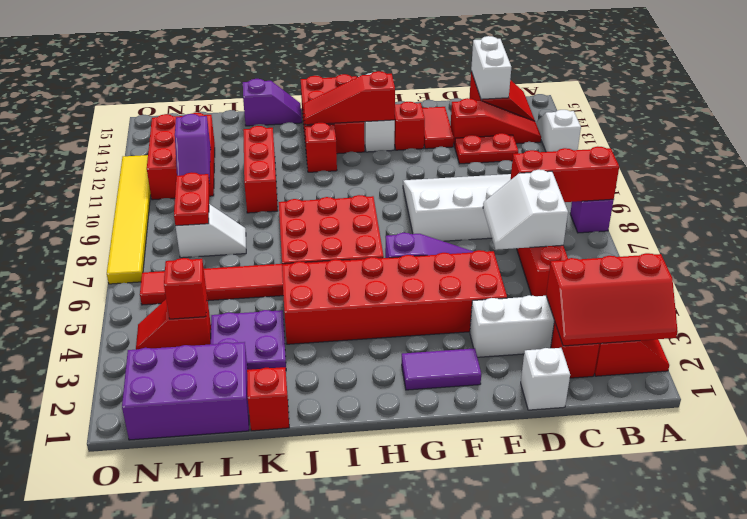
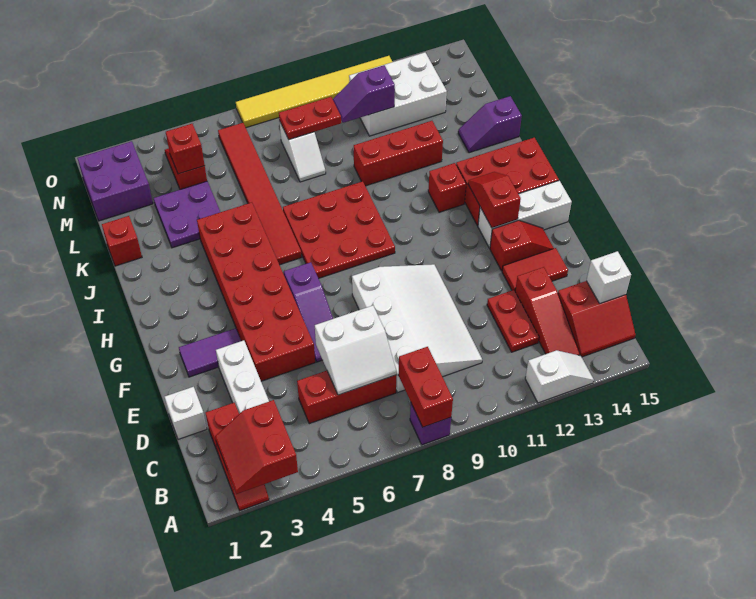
red 2x3 slope [546,253,678,346] -> red 2x2 slope [215,400,298,494]
red 1x3 brick [511,146,619,202] -> red 1x2 brick [398,347,453,427]
white 2x2 slope [483,170,568,250] -> white 2x2 slope turned to [315,306,397,395]
white 1x2 brick [471,36,511,99] -> white 1x1 brick [586,251,631,303]
purple 1x2 tile [402,348,481,390] -> purple 1x2 tile turned to [179,328,241,377]
red 1x3 slope [303,71,395,125] -> red 1x2 slope [468,172,521,228]
purple 1x2 slope [243,79,302,126] -> purple 1x2 slope turned to [458,96,522,153]
purple 2x3 brick [122,342,249,440] -> purple 2x2 brick [77,141,153,221]
red 2x3 brick [147,113,215,200] -> white 2x3 brick [349,52,447,136]

